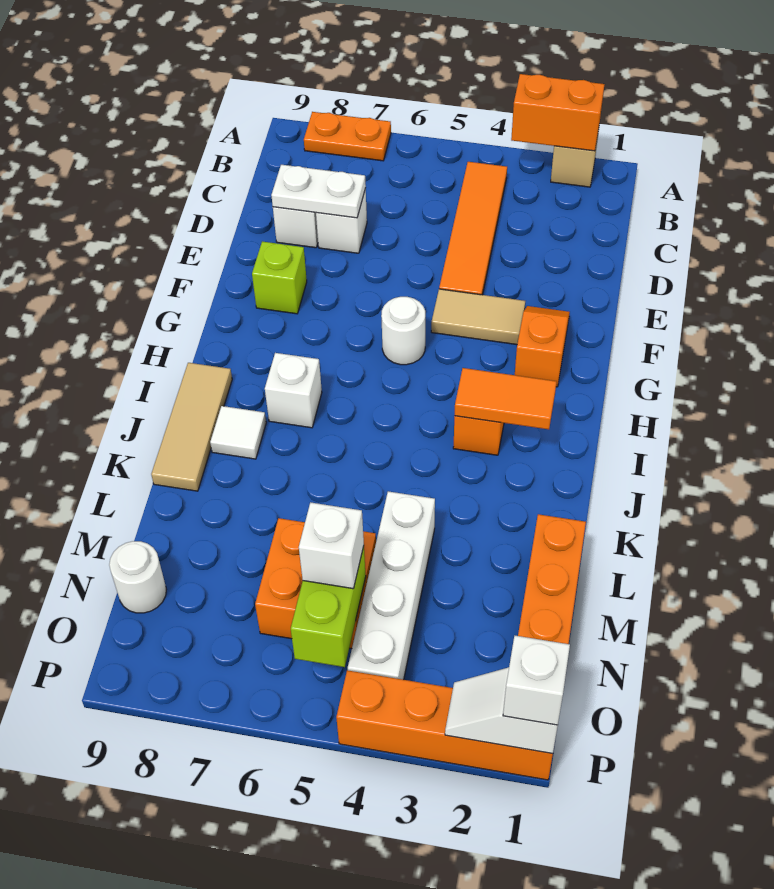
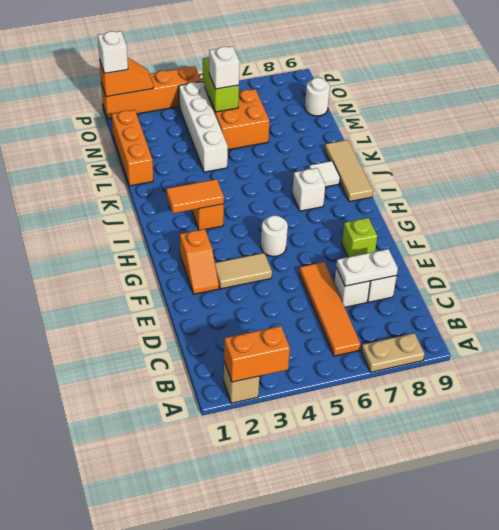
orange 1x2 plate [304,112,391,161] -> tan 1x2 plate [361,333,425,372]
orange 1x4 tile [439,162,507,295] -> orange 1x4 tile moved to [299,262,360,356]
white 1x2 slope [445,667,558,754] -> orange 1x2 slope [99,57,153,97]

